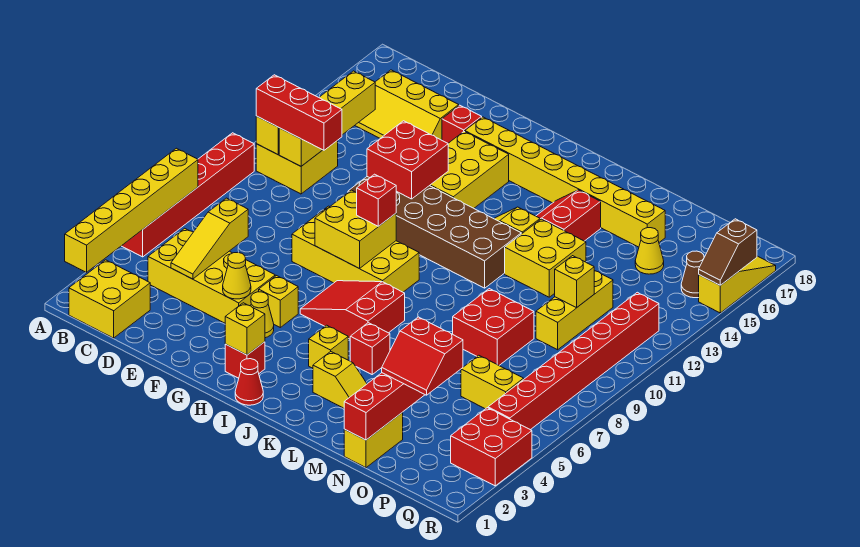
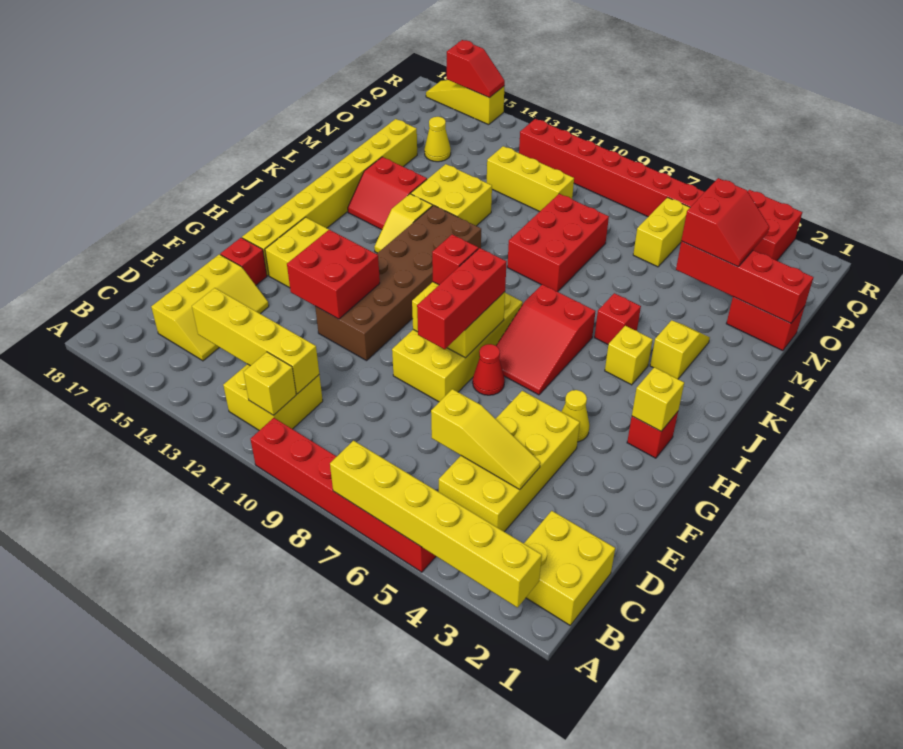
red 1x3 brick [256,75,342,150] -> red 1x3 brick moved to [417,248,507,349]
yellow 1x1 cone [223,252,251,299] -> none
yellow 1x1 brick [259,276,298,327] -> none
red 1x1 cone [235,359,263,405] -> red 1x1 cone moved to [473,344,505,395]
red 2x2 brick [453,289,534,365] -> red 2x3 brick [507,194,609,292]
yellow 1x2 brick [344,413,403,468] -> red 1x2 brick [726,297,805,351]
yellow 1x1 brick [555,256,594,308] -> none
brown 1x1 cone [681,251,704,298] -> none
brown 1x2 slope [699,219,757,285] -> red 1x2 slope [447,40,505,98]

